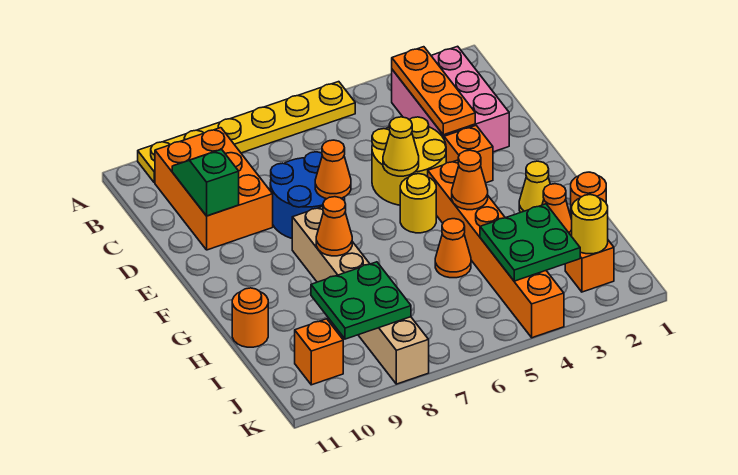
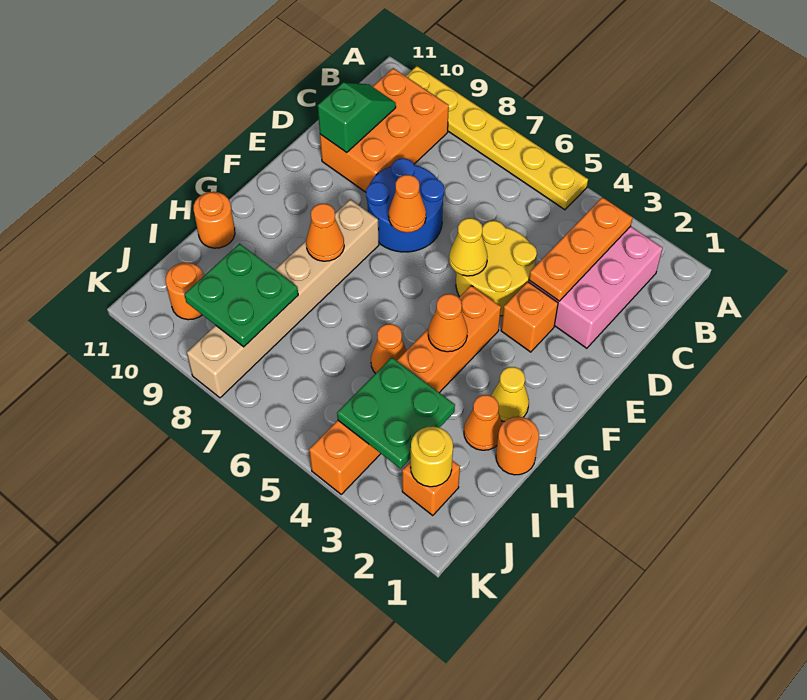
yellow 1x1 round brick [400,174,436,233] -> none
orange 1x1 brick [295,319,343,385] -> orange 1x1 round brick [166,263,204,320]

